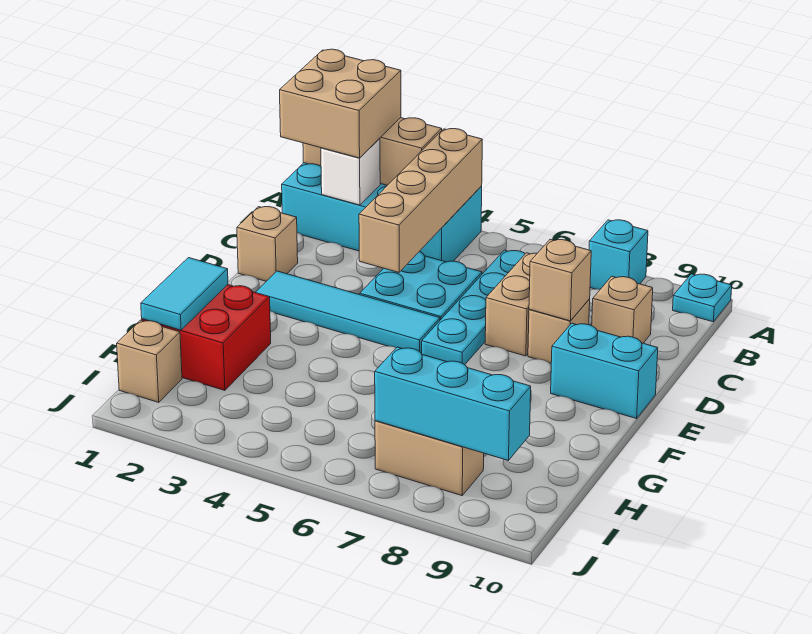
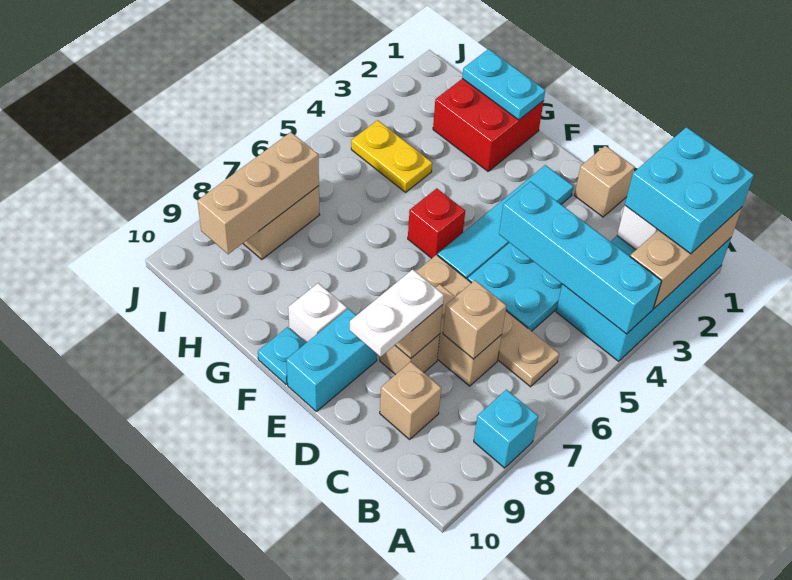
tan 2x2 brick [280,49,401,158] -> cyan 2x2 brick [625,127,754,254]
tan 1x4 brick [359,129,482,272] -> cyan 1x4 brick [499,182,662,334]
cyan 1x1 plate [673,274,732,322] -> cyan 1x1 plate moved to [258,327,306,385]
cyan 1x4 plate [421,250,525,365] -> tan 1x4 plate [416,255,559,387]
none -> white 1x2 plate [350,269,444,357]
none -> red 1x1 brick [408,188,465,258]
none -> white 1x1 brick [288,283,347,343]
cyan 1x2 tile [141,258,228,330] -> cyan 1x2 plate [462,49,545,120]
none -> yellow 1x2 plate [351,120,432,192]
tan 1x1 brick [117,320,182,402] -> tan 1x1 brick moved to [443,280,506,359]
cyan 1x3 brick [375,347,531,461] -> tan 1x3 brick [198,132,319,254]

